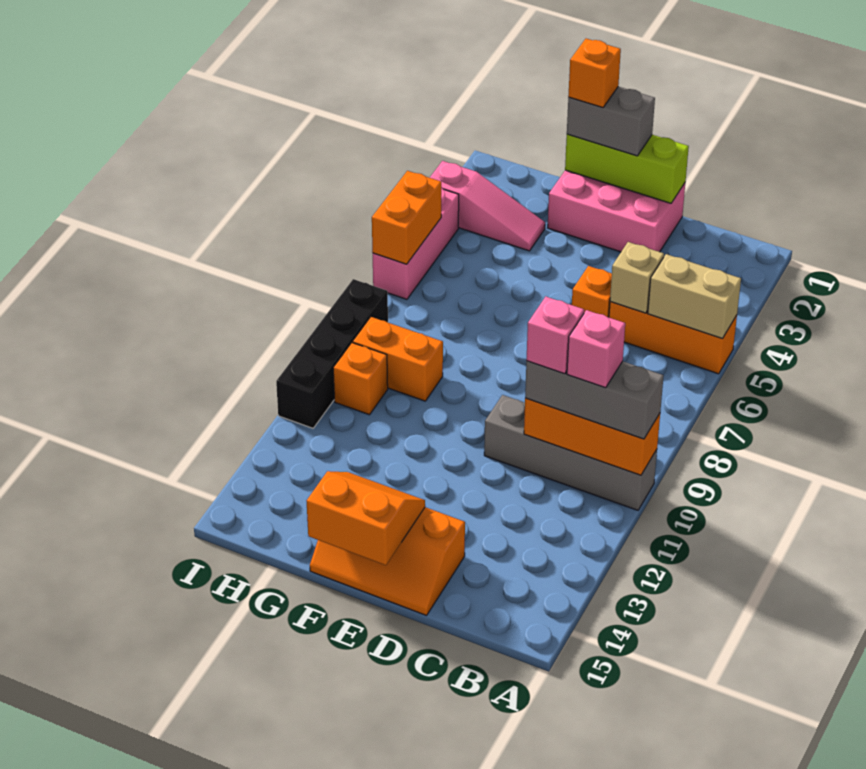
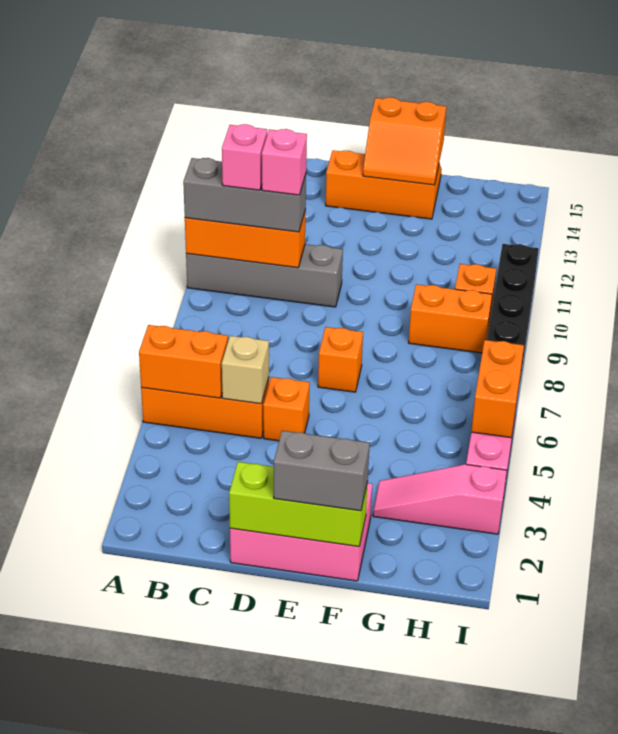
tan 1x2 brick [648,254,741,339] -> orange 1x2 brick [139,325,228,398]
orange 1x1 brick [568,39,621,108] -> orange 1x1 brick moved to [318,327,363,392]

